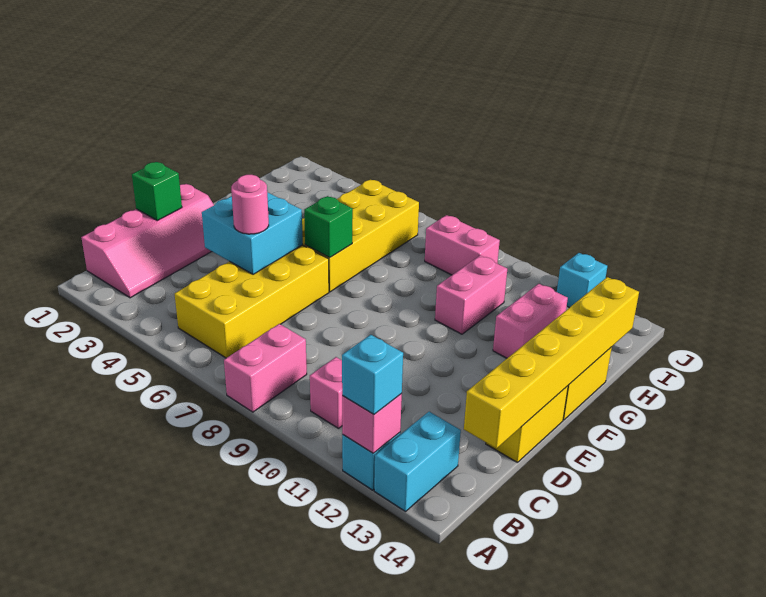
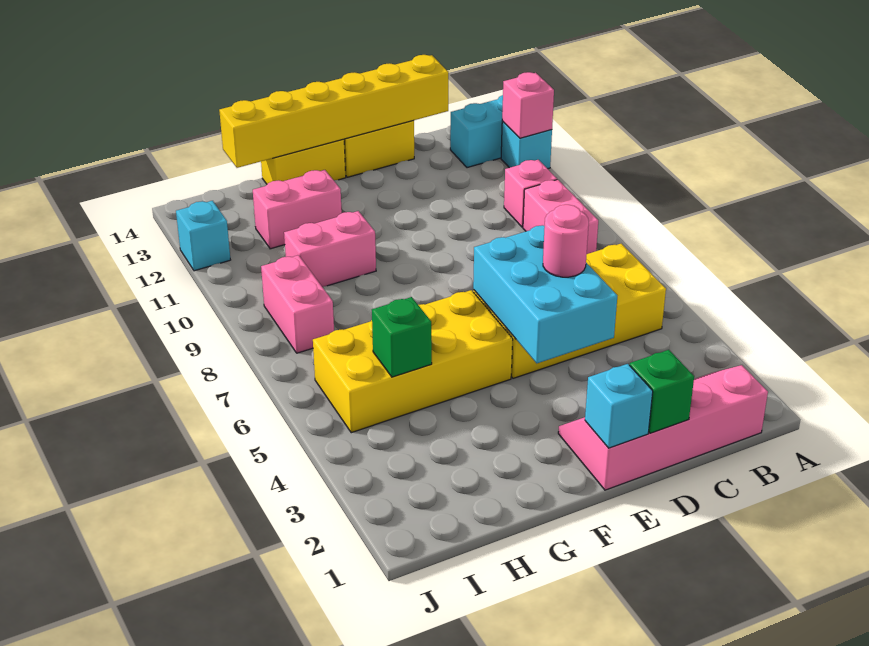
pink 1x2 brick [224,324,307,412] -> pink 1x2 brick turned to [523,180,598,254]
cyan 1x1 brick [342,335,403,414] -> cyan 1x1 brick moved to [585,364,653,448]
cyan 2x2 brick [202,192,303,274] -> cyan 2x3 brick [473,225,617,363]
green 1x1 brick [304,196,353,258] -> green 1x1 brick moved to [372,297,432,377]

